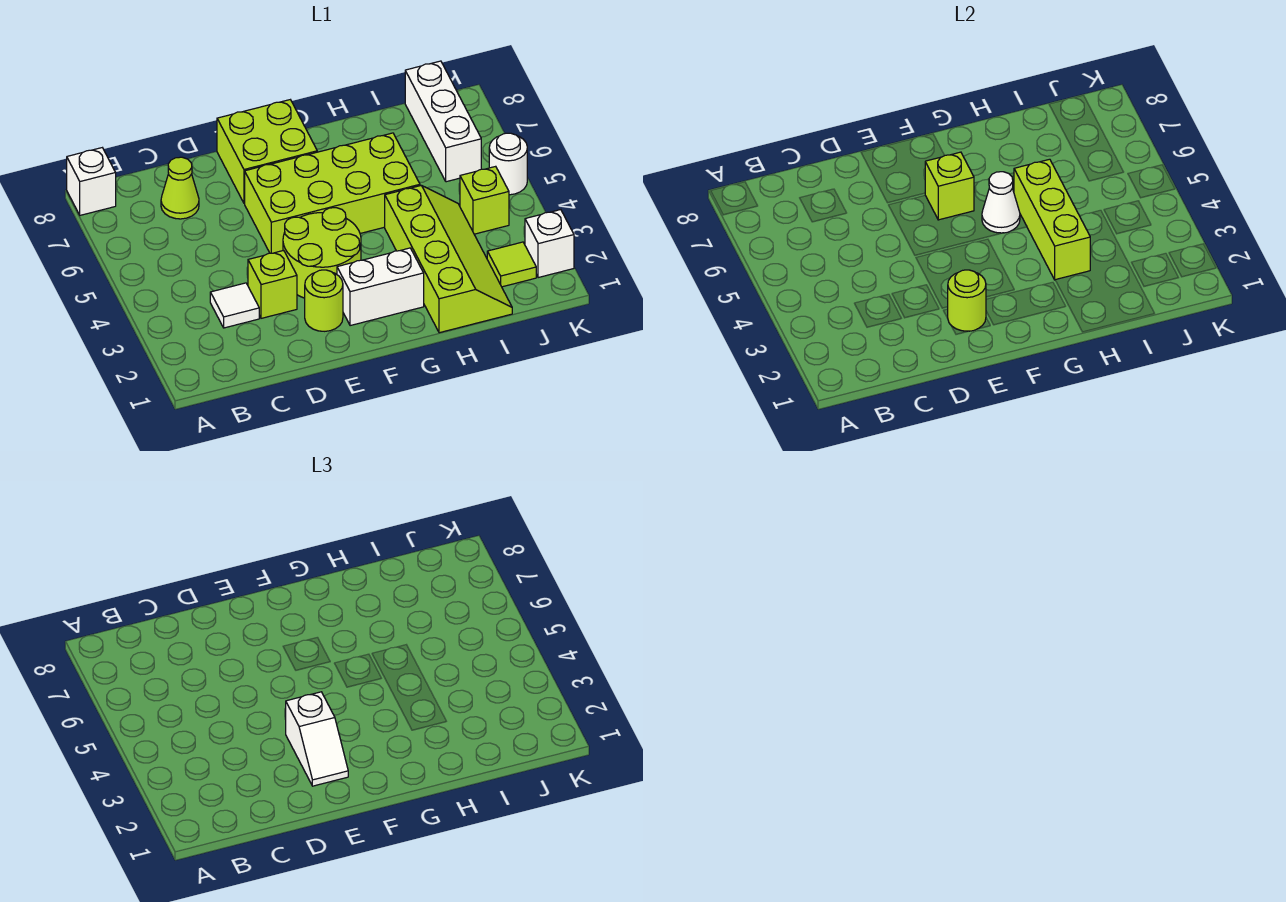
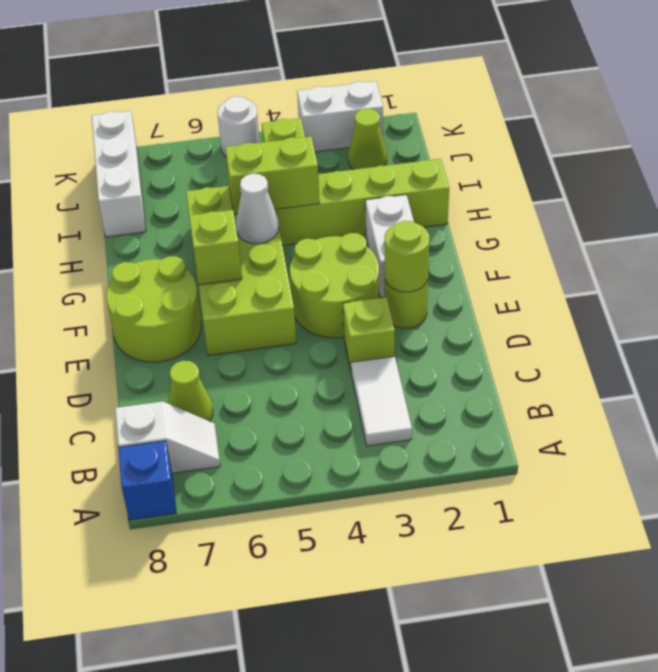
white 1x1 brick [67,148,116,215] -> blue 1x1 brick [118,441,176,520]
white 1x1 tile [210,283,259,328] -> white 1x2 tile [351,356,412,446]
white 1x2 slope [286,692,348,786] -> white 1x2 slope moved to [115,402,220,473]
lime 2x2 brick [217,100,317,203] -> lime 2x2 round brick [106,256,201,362]
lime 1x3 brick [1014,159,1090,280] -> lime 1x2 brick [225,137,319,215]
lime 1x1 tile [487,242,536,287] -> lime 1x1 cone [348,109,387,170]
white 1x3 brick [405,61,481,182] -> white 1x3 brick turned to [92,111,146,237]
white 1x1 brick [525,210,574,278] -> white 1x2 brick [297,81,383,152]

